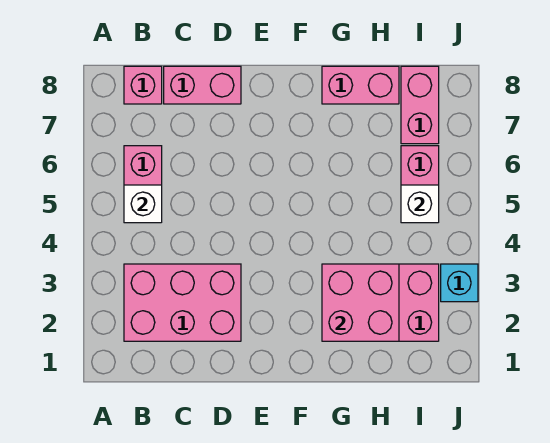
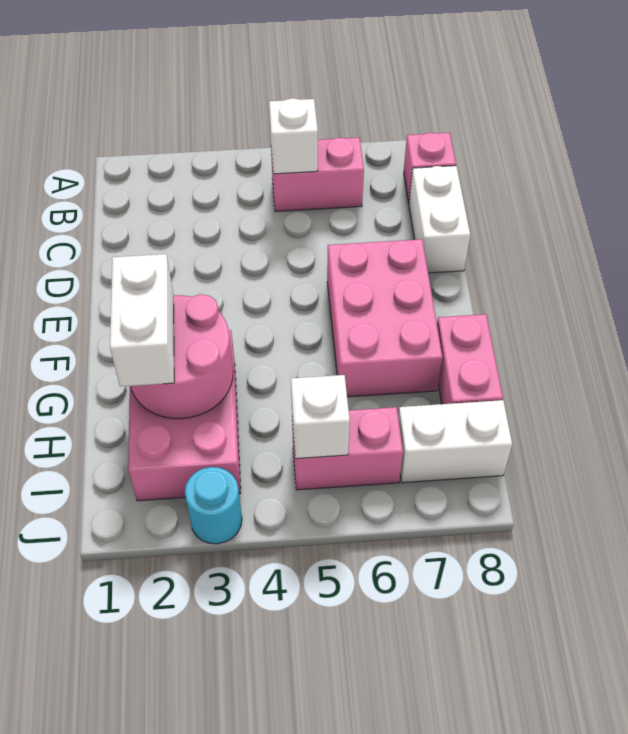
pink 2x3 brick [124,264,241,341] -> pink 2x3 brick moved to [327,239,442,397]
pink 1x2 brick [164,66,241,104] -> white 1x2 brick [409,166,470,273]
pink 2x2 brick [322,264,399,341] -> pink 2x2 round brick [131,294,233,419]
none -> white 1x2 brick [110,254,174,387]
pink 1x2 brick [401,66,439,144] -> white 1x2 brick [398,400,512,483]
cyan 1x1 brick [441,264,478,302] -> cyan 1x1 round brick [185,467,242,544]

